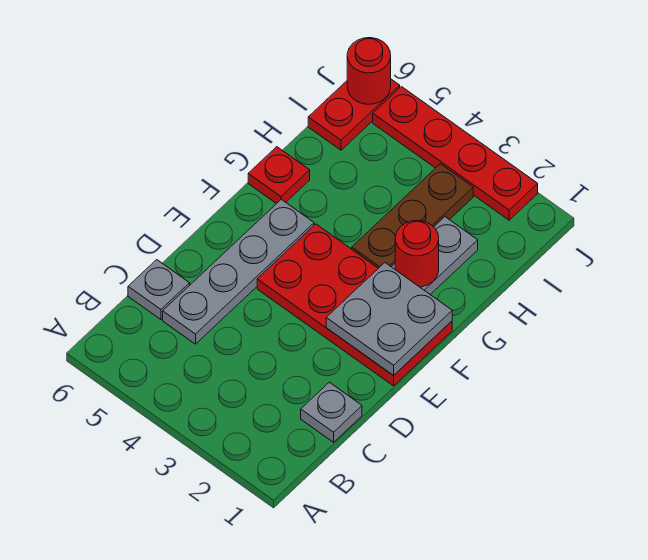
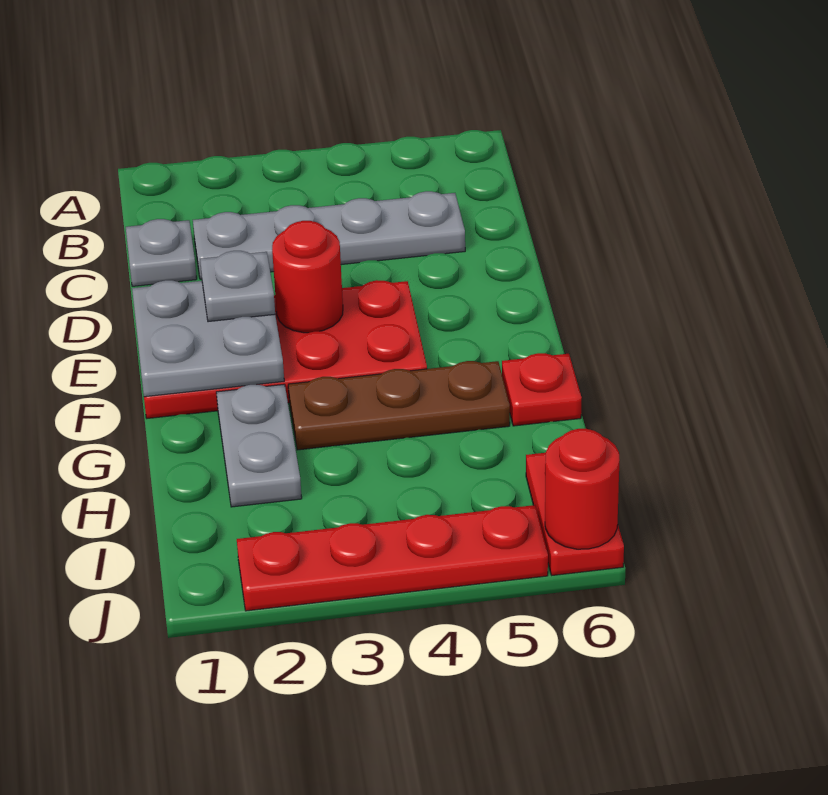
grey 1x4 plate [163,199,314,344] -> grey 1x4 plate turned to [193,191,465,279]
grey 1x1 plate [128,260,190,320] -> grey 1x1 plate moved to [200,251,275,322]
red 1x1 round brick [395,220,439,287] -> red 1x1 round brick moved to [272,221,343,333]
brown 1x3 plate [352,164,473,268] -> brown 1x3 plate turned to [288,361,510,450]

